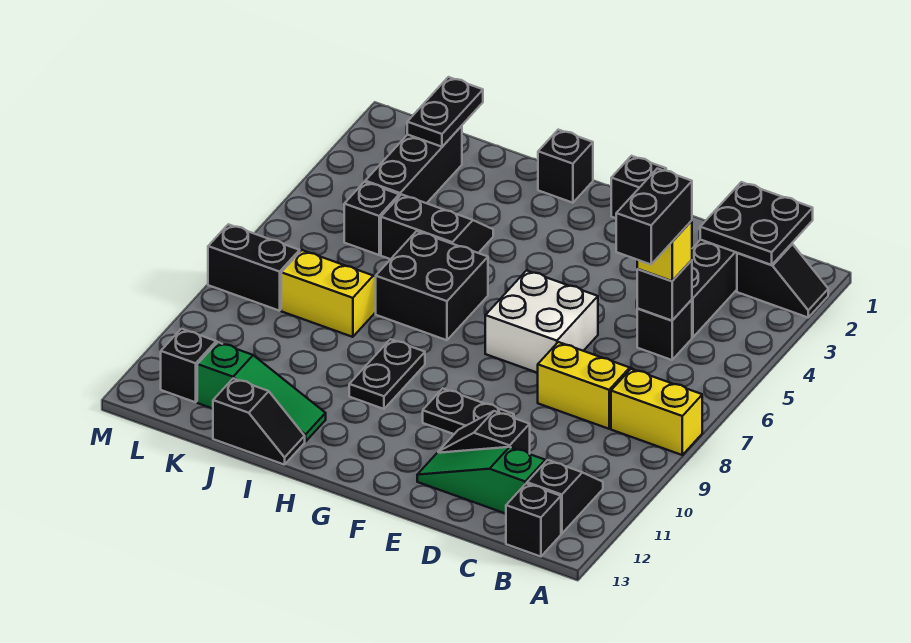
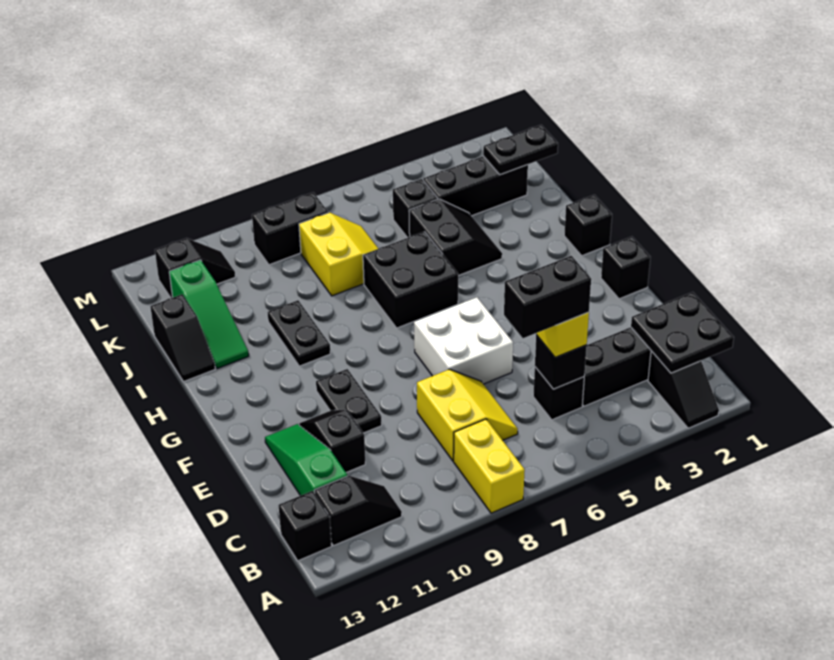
black 1x2 plate [349,339,425,409] -> black 1x2 plate turned to [267,300,330,366]
black 1x2 brick [208,224,300,311] -> black 1x2 brick turned to [252,192,328,265]

